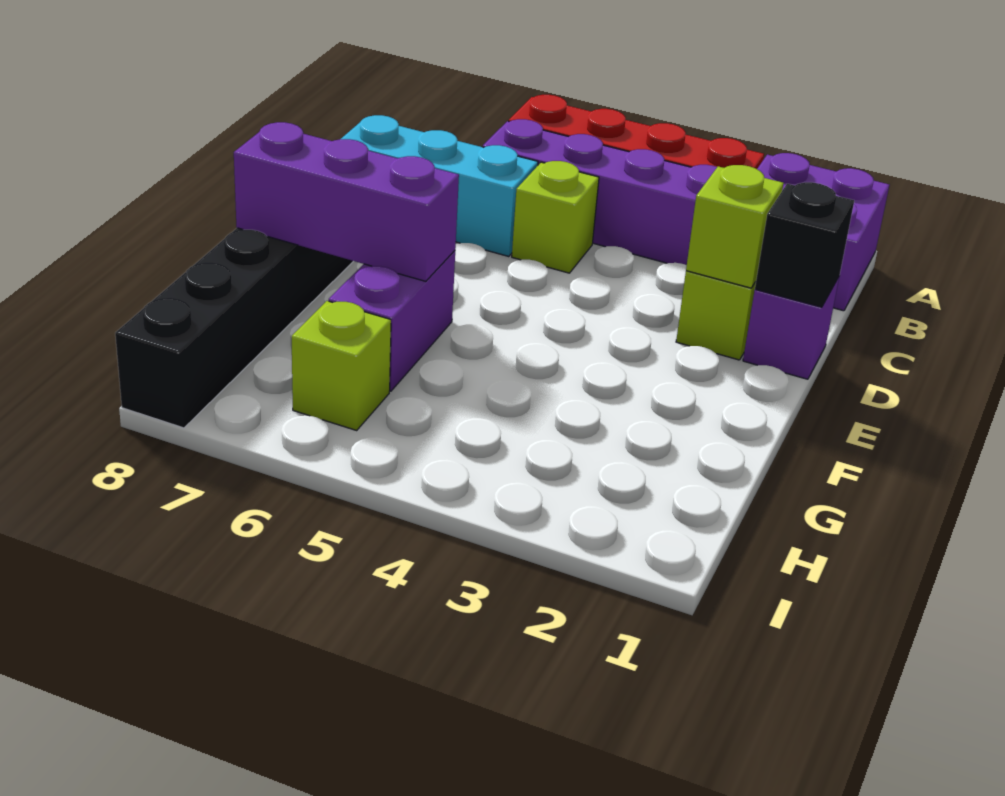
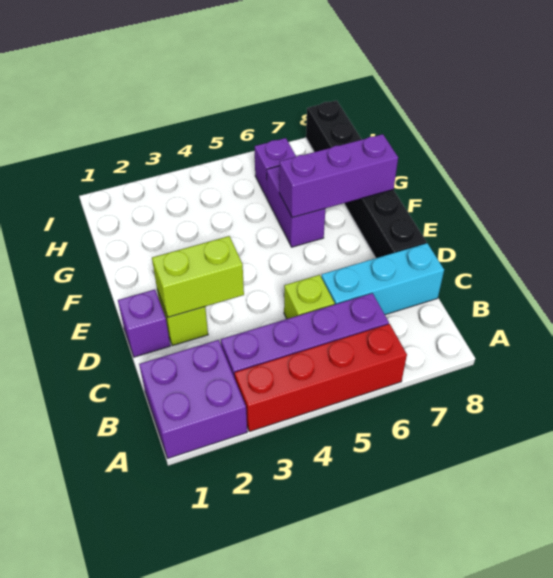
black 1x1 brick [755,182,854,307] -> none
lime 1x1 brick [686,165,784,288] -> lime 1x2 brick [152,236,244,317]
lime 1x1 brick [292,301,391,430] -> purple 1x1 brick [254,138,296,198]

